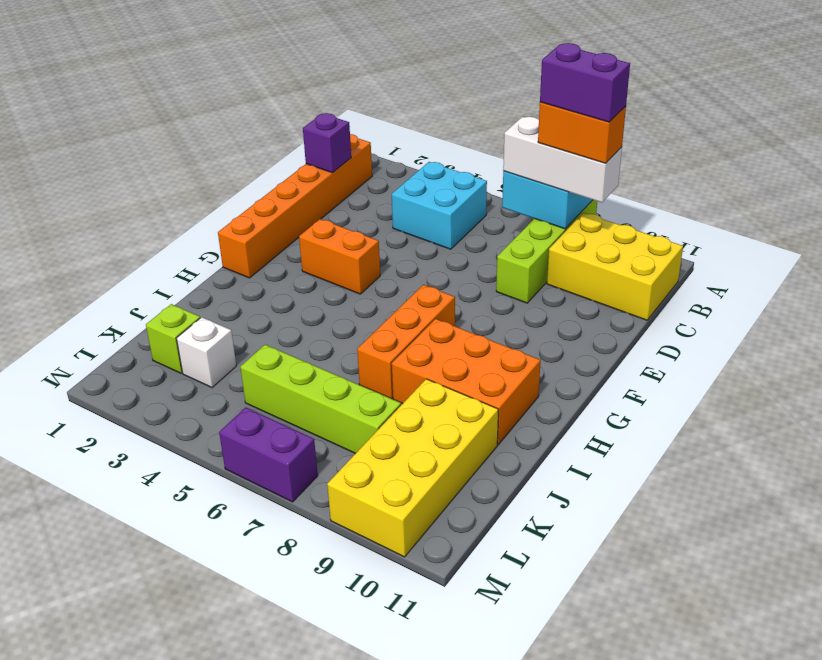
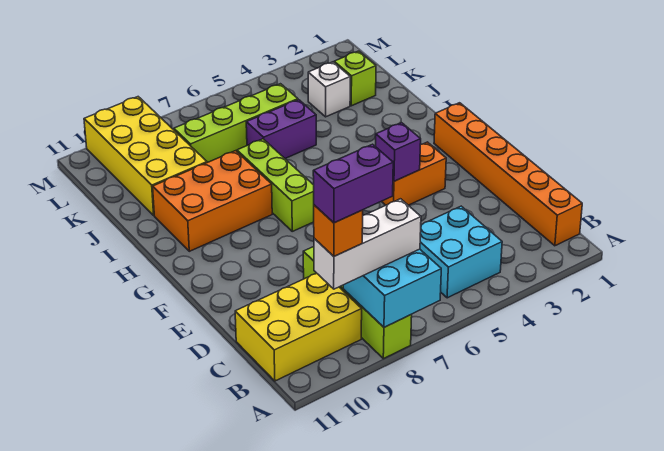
orange 1x2 brick [538,102,626,163] -> orange 1x1 brick [314,205,363,256]
purple 1x1 brick [303,113,351,173] -> purple 1x1 brick moved to [376,123,421,181]
orange 1x3 brick [357,285,455,399] -> lime 1x3 brick [237,139,314,231]
purple 1x2 brick [219,407,318,502] -> purple 1x2 brick moved to [246,100,316,158]

